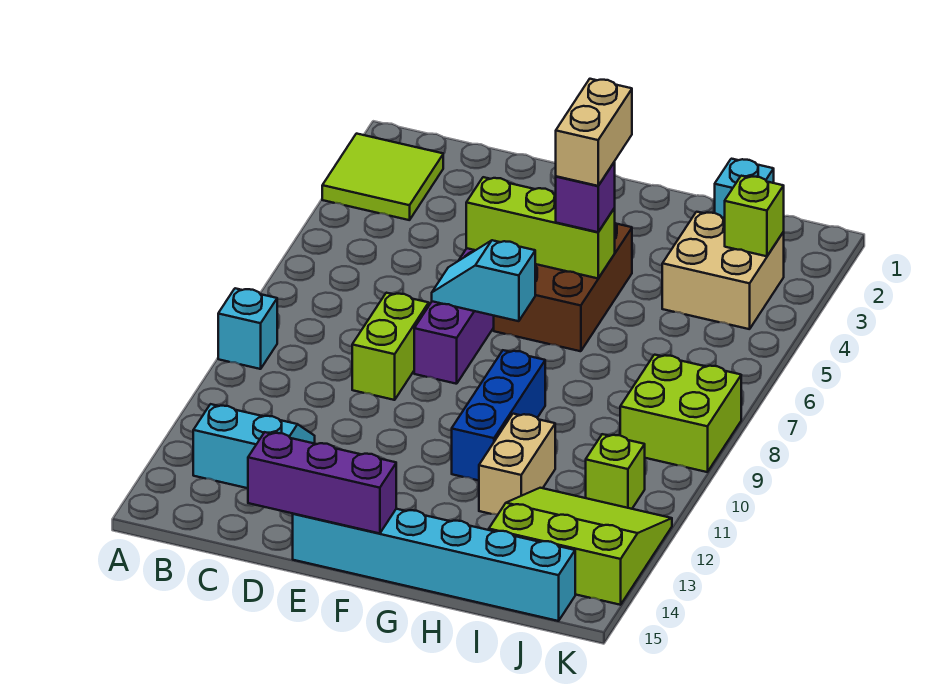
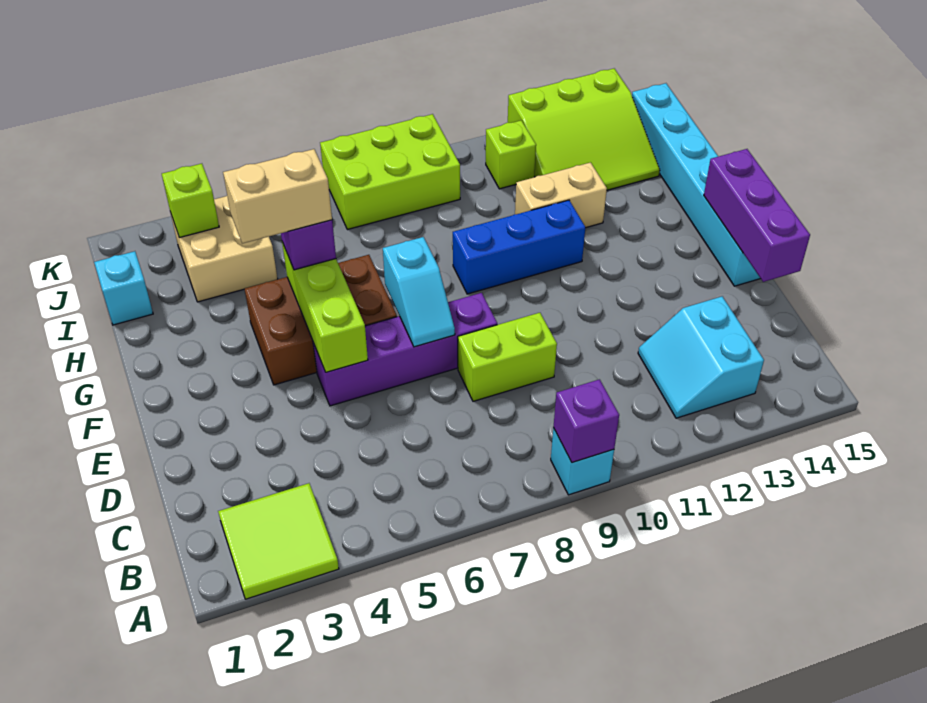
none -> purple 1x1 brick [553,379,619,463]
lime 3x3 slope [489,488,672,605] -> lime 3x3 slope turned to [508,69,660,190]
lime 2x2 brick [620,355,741,472] -> lime 2x3 brick [320,114,460,230]

